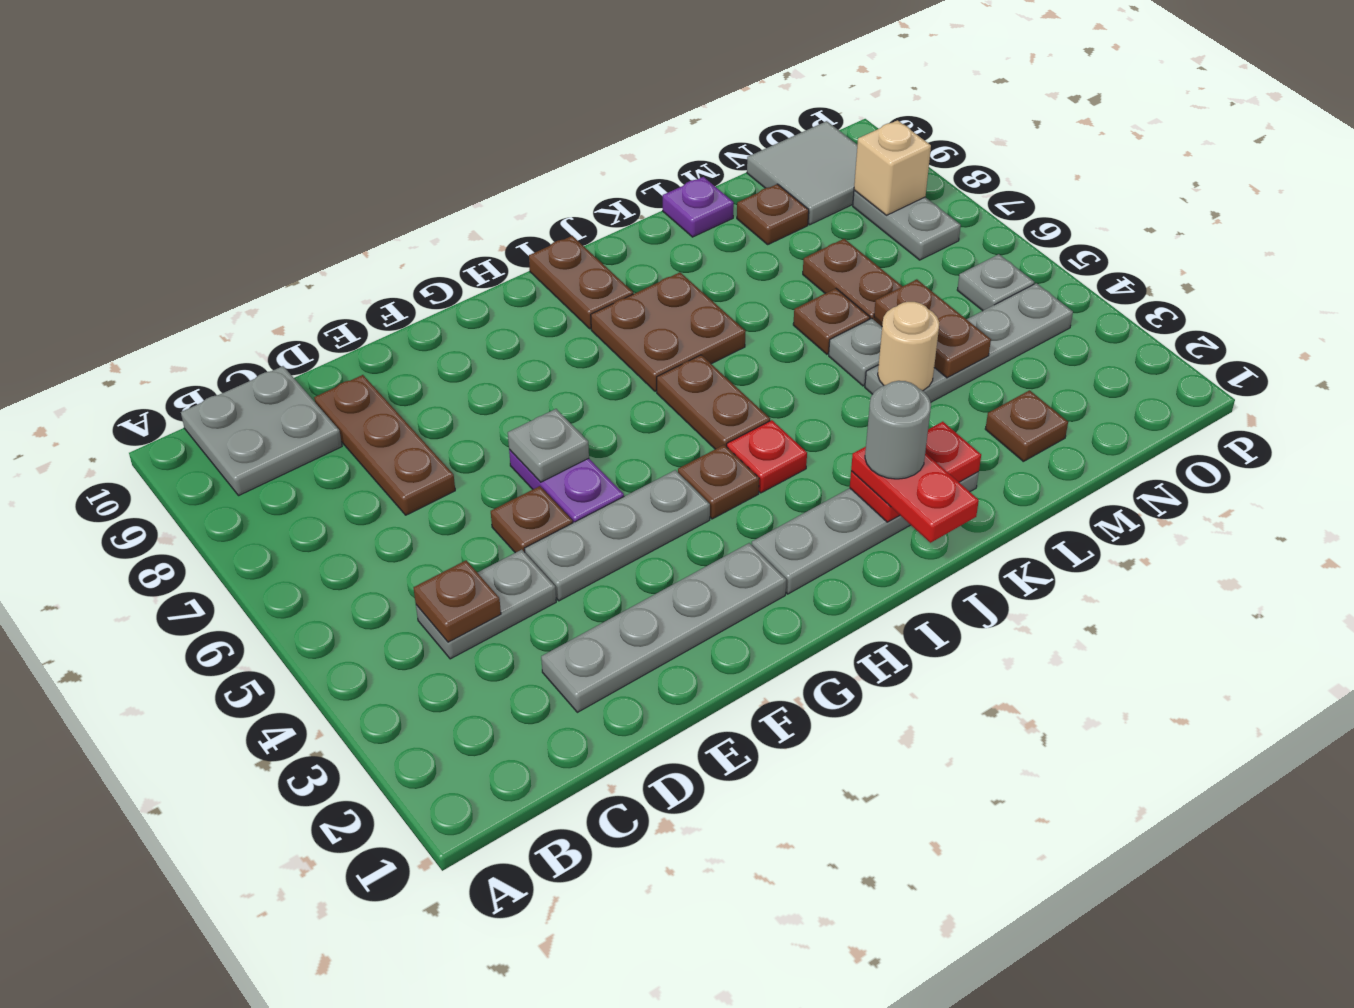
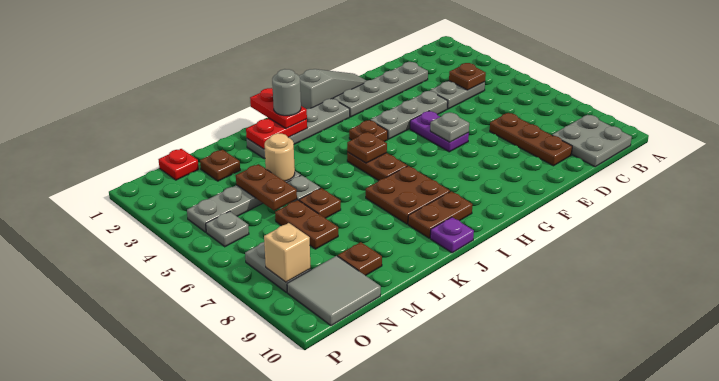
brown 1x1 plate [491,486,573,553] -> brown 1x1 plate moved to [347,132,387,163]
none -> grey 1x3 slope [299,69,366,109]
red 1x1 plate [727,420,807,493] -> red 1x1 plate moved to [158,149,199,180]
brown 1x2 plate [529,236,633,329] -> brown 1x2 plate turned to [408,191,472,238]
purple 1x1 plate [663,177,734,237] -> purple 1x1 plate moved to [430,217,474,253]

